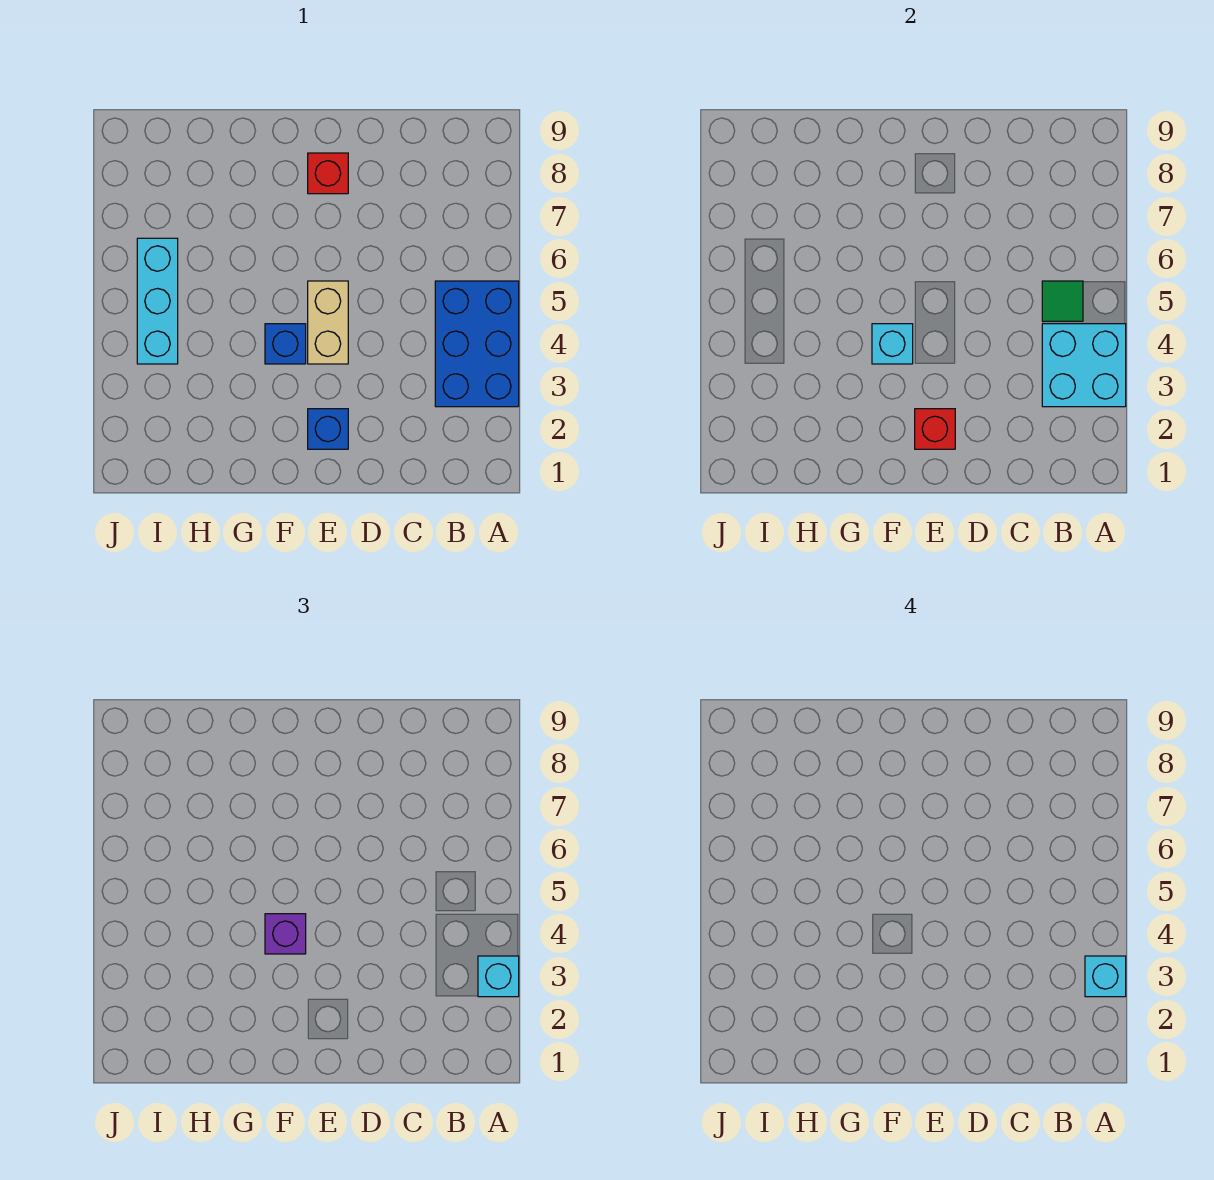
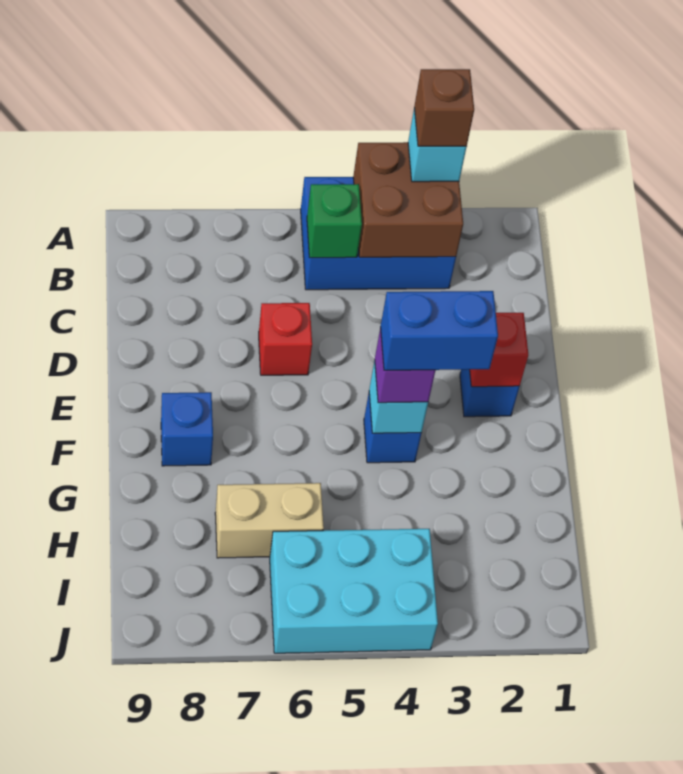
cyan 2x2 brick [1042,324,1126,407] -> brown 2x2 brick [353,142,463,257]
cyan 1x1 brick [1085,956,1126,997] -> brown 1x1 brick [414,69,474,146]
green 1x1 tile [1042,281,1083,321] -> green 1x1 brick [307,184,362,258]
tan 1x2 brick [308,281,348,364] -> tan 1x2 brick moved to [215,483,324,558]
red 1x1 brick [308,153,348,194] -> red 1x1 brick moved to [259,303,312,375]
none -> blue 1x2 brick [381,291,498,370]
none -> blue 1x1 brick [161,392,213,466]
cyan 1x3 brick [137,238,178,364] -> cyan 2x3 brick [270,529,438,653]

